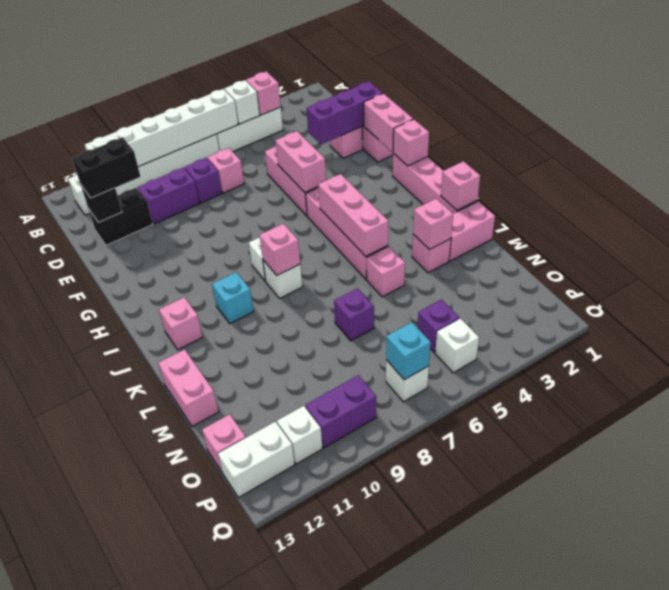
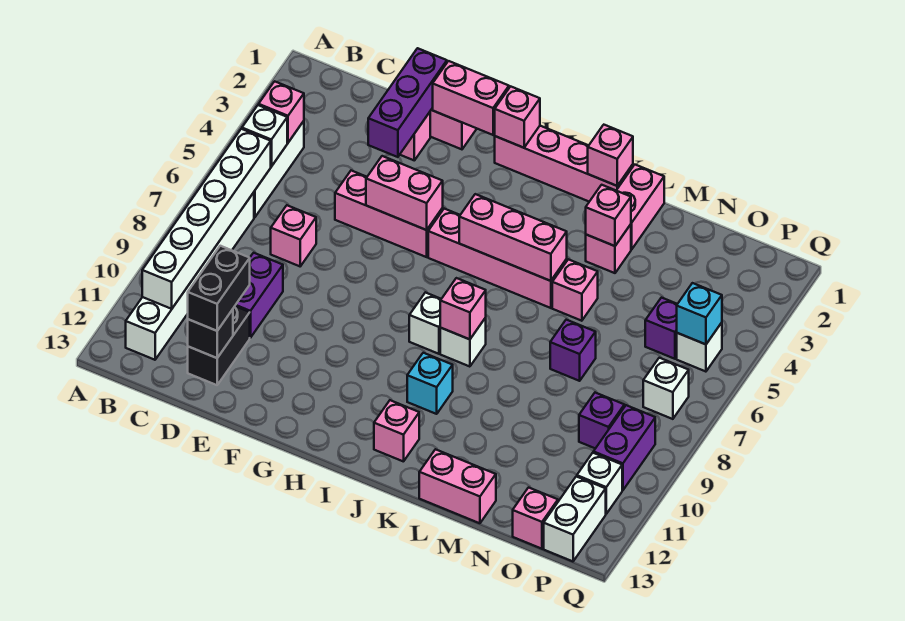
purple 1x1 brick [185,158,222,203] -> purple 1x1 brick moved to [579,393,624,449]
cyan 1x1 brick [386,322,431,380] -> cyan 1x1 brick moved to [677,283,722,344]

